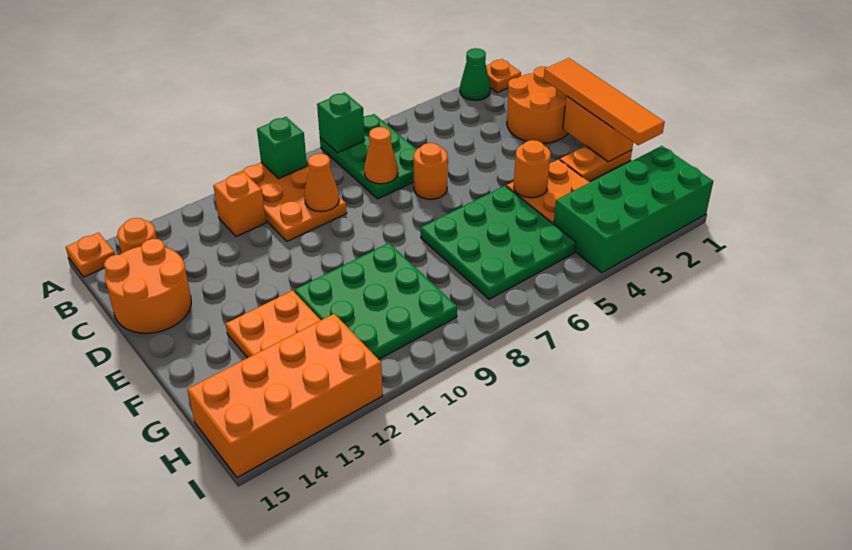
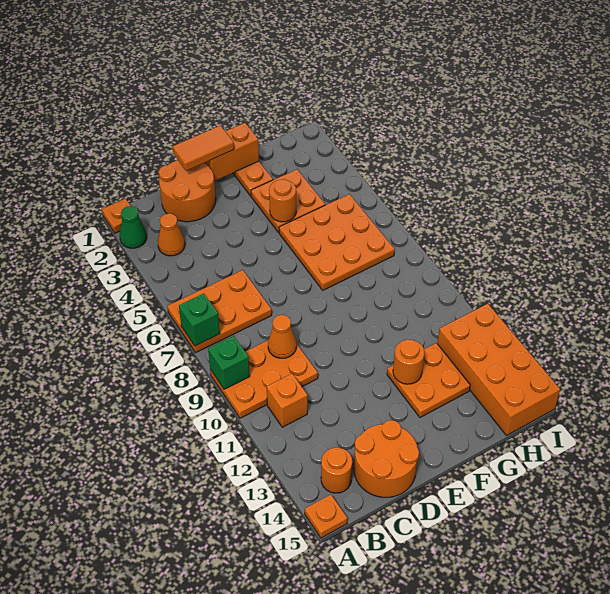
green 2x3 plate [320,114,417,199] -> orange 2x3 plate [167,270,272,352]
orange 1x1 cone [364,127,398,184] -> orange 1x1 cone moved to [158,214,185,256]
orange 1x4 tile [544,58,665,145] -> orange 1x2 tile [173,126,234,171]
orange 1x1 round brick [414,143,448,199] -> orange 1x1 round brick moved to [393,340,424,384]
green 3x3 plate [421,186,576,299] -> orange 3x3 plate [279,194,395,290]
green 3x3 plate [294,243,457,359] -> none
green 2x4 brick [554,146,713,273] -> none

